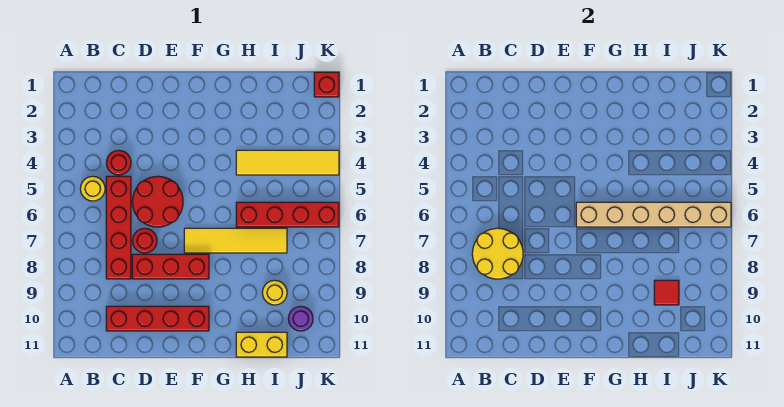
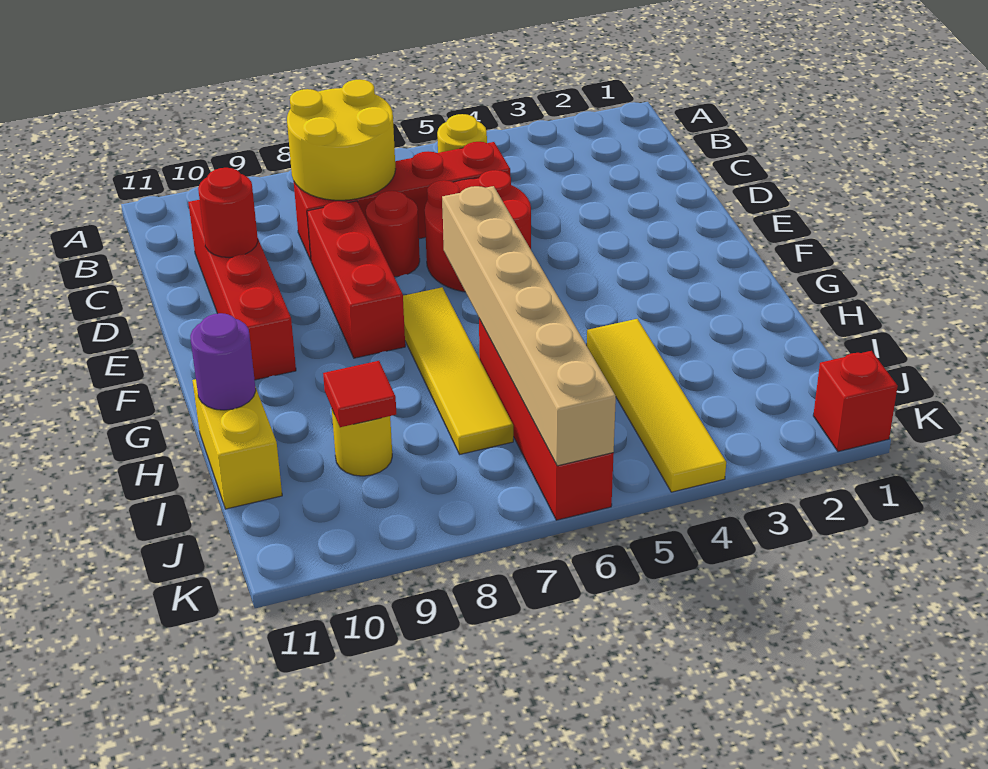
red 1x1 round brick [106,150,131,175] -> red 1x1 round brick moved to [198,168,258,257]
purple 1x1 round brick [288,306,313,331] -> purple 1x1 round brick moved to [190,313,256,410]

